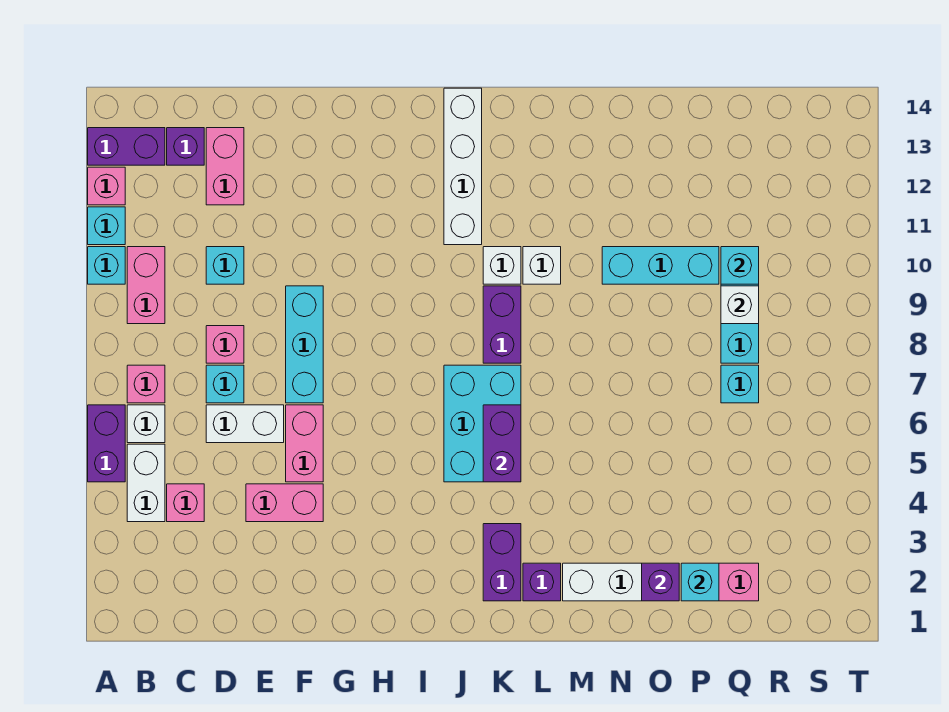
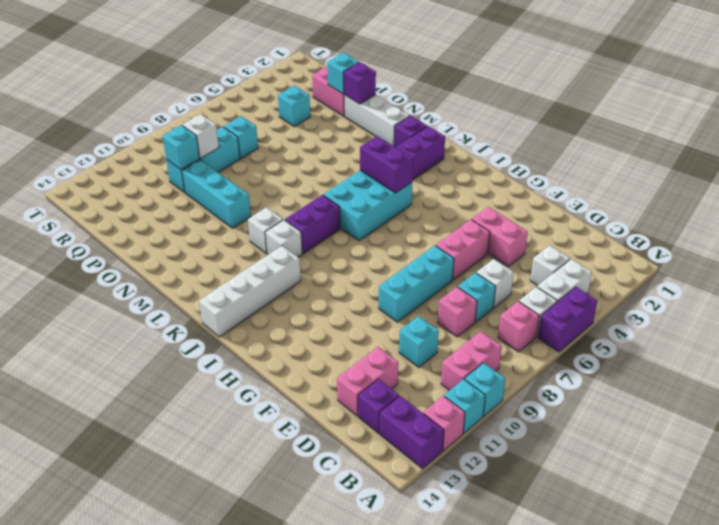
pink 1x1 brick [167,484,204,522] -> white 1x1 brick [530,245,570,286]
white 1x2 brick [206,405,284,443] -> white 1x1 brick [476,259,514,308]
purple 1x2 brick [483,405,521,482] -> purple 1x2 brick turned to [360,136,413,193]
none -> cyan 1x1 brick [278,86,310,127]

